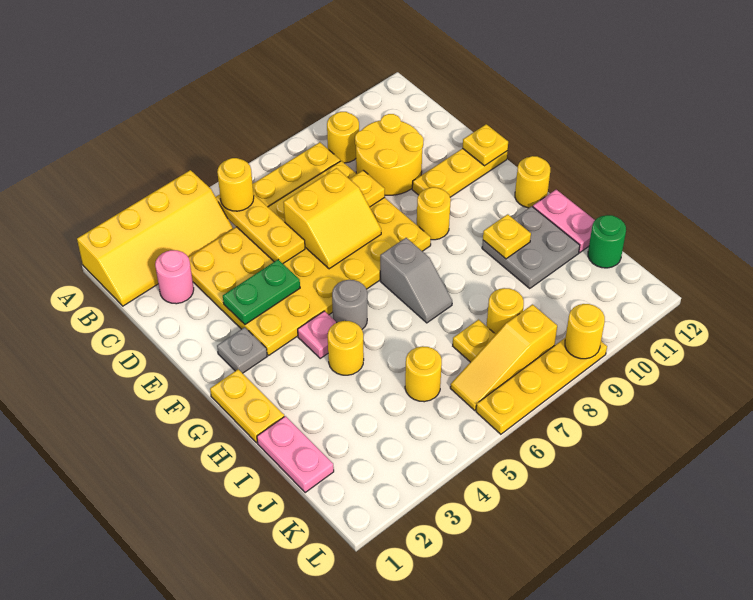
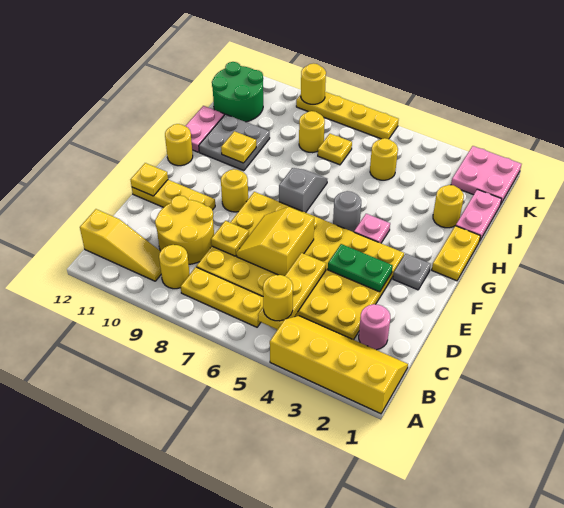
yellow 2x2 slope [283,168,381,269] -> yellow 2x2 slope turned to [236,207,314,276]
yellow 1x1 round brick [328,321,364,375] -> yellow 1x1 round brick moved to [433,185,464,228]
green 1x1 round brick [588,215,626,268] -> green 2x2 round brick [212,62,263,122]
none -> pink 2x2 plate [451,146,521,205]
yellow 1x3 slope [450,305,557,410] -> yellow 1x3 slope moved to [80,209,161,281]

